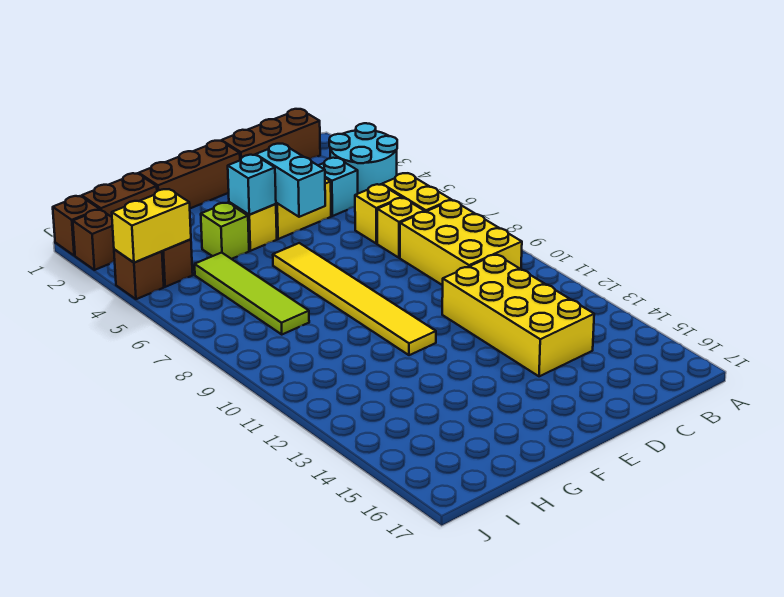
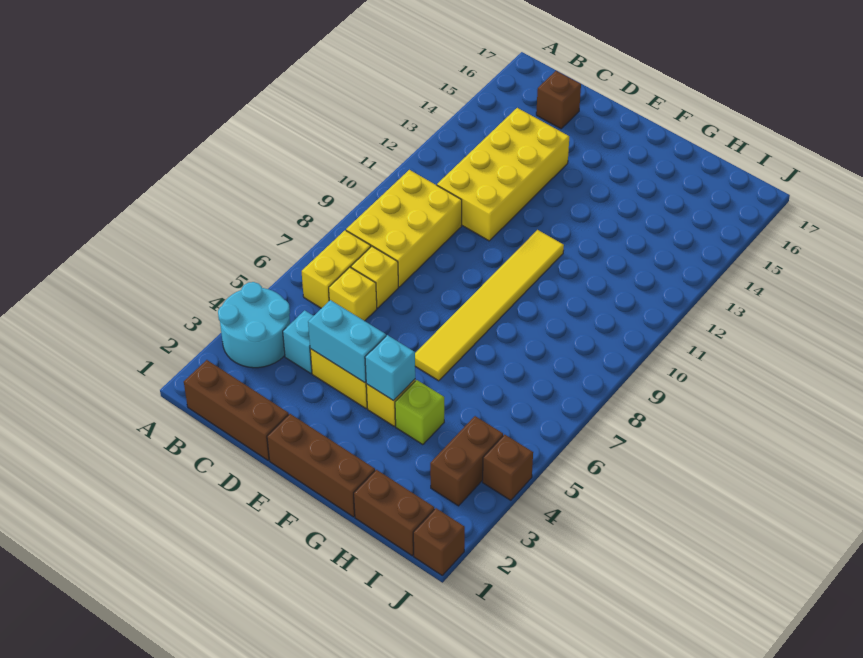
cyan 1x2 brick [256,144,325,217] -> cyan 1x2 brick turned to [308,300,386,383]
lime 1x4 tile [195,253,309,334] -> none
yellow 1x2 brick [112,189,191,262] -> none
brown 1x1 brick [73,210,115,270] -> brown 1x1 brick moved to [536,71,581,129]

